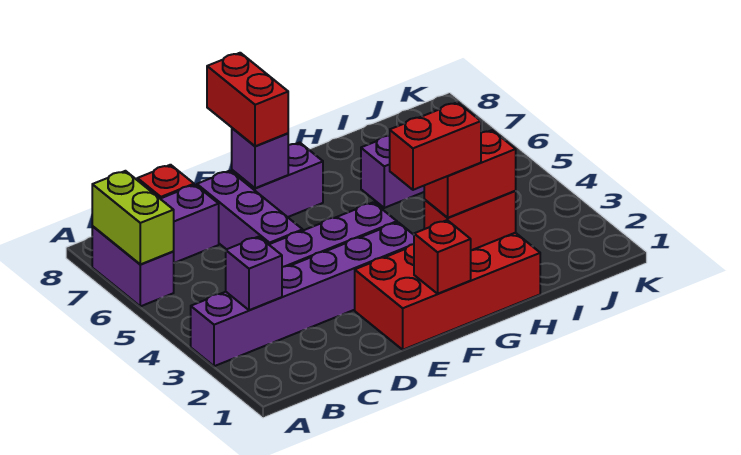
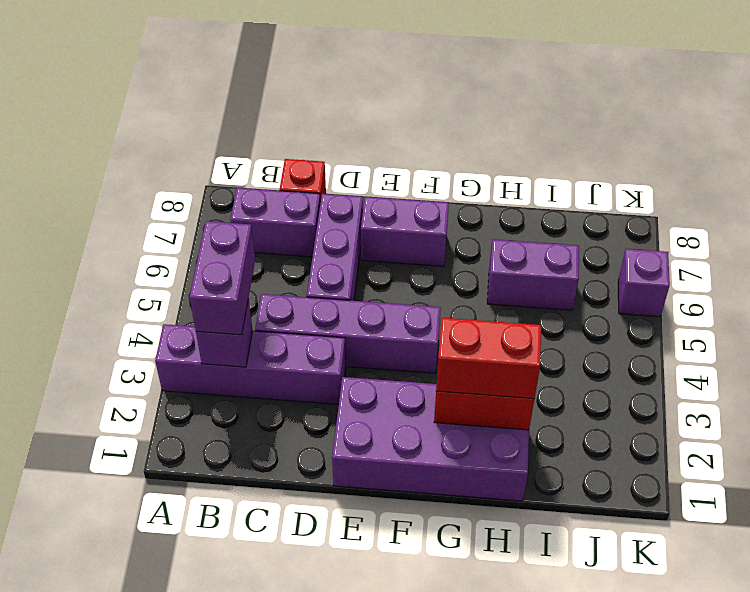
purple 1x6 brick [191,222,414,366] -> purple 1x4 brick [155,324,346,405]
purple 1x2 brick [92,226,174,306] -> purple 1x2 brick moved to [190,221,255,335]
lime 1x2 brick [92,171,174,264] -> none
red 2x4 brick [355,233,540,350] -> purple 2x4 brick [332,377,529,501]
purple 1x1 brick [232,128,288,188] -> purple 1x1 brick moved to [618,249,670,317]
red 1x2 brick [207,53,288,146] -> none
red 1x1 brick [414,220,471,294] -> none
red 1x2 brick [390,102,481,190] -> none

